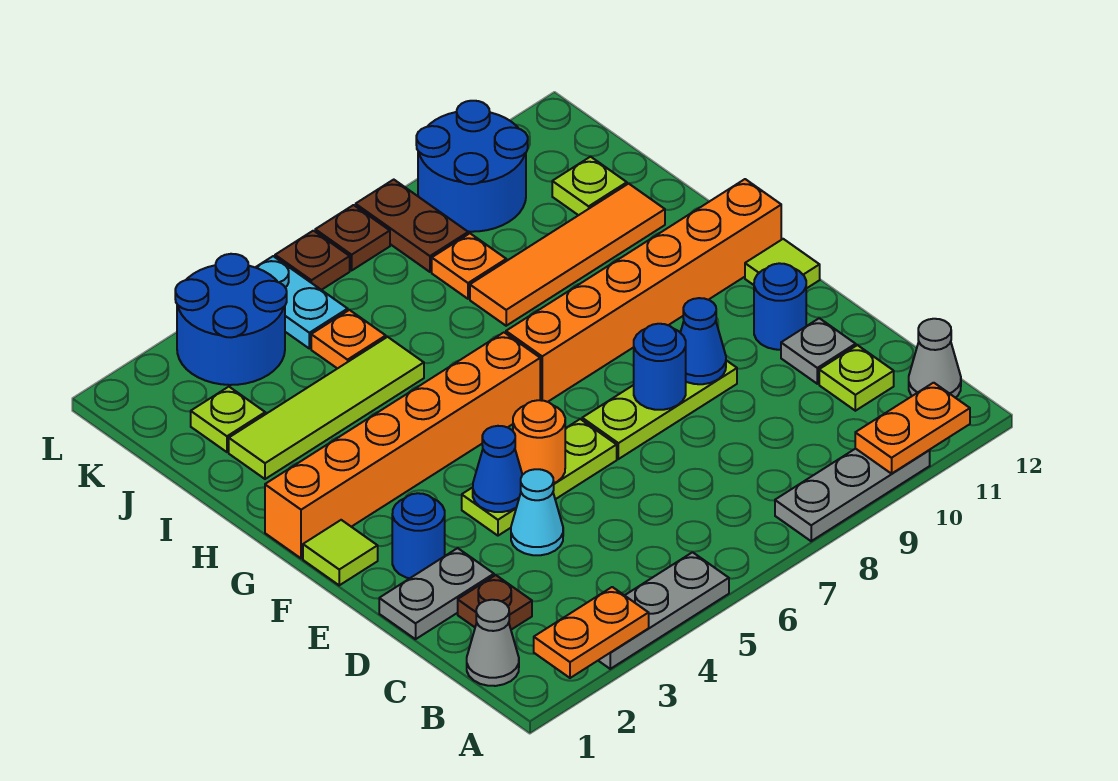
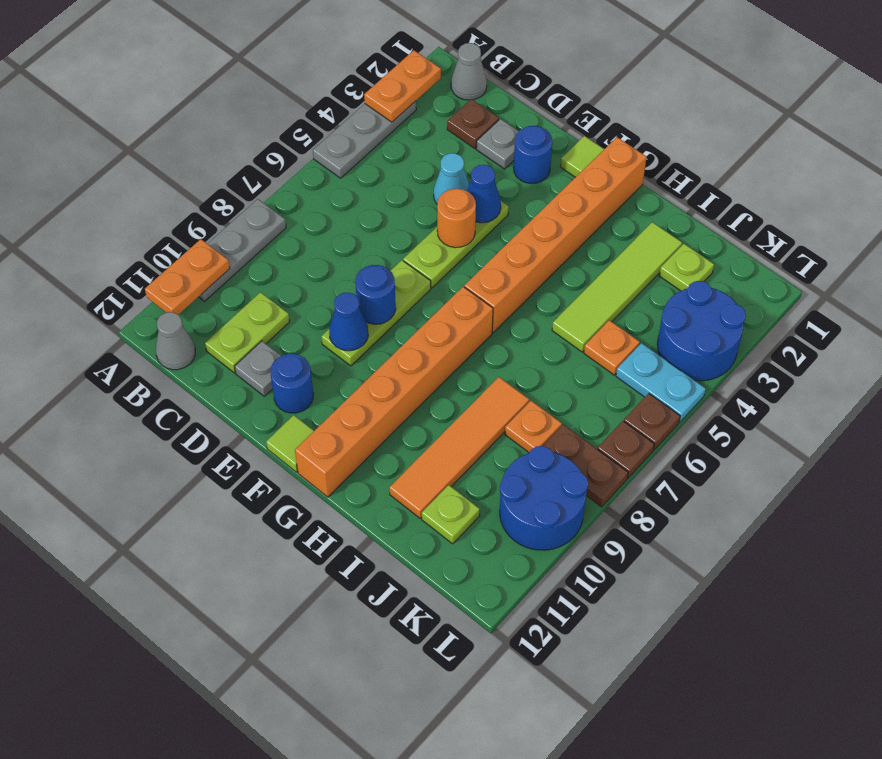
lime 1x1 plate [819,345,894,411] -> lime 1x2 plate [205,292,290,373]
grey 1x2 plate [379,548,494,639] -> grey 1x1 plate [477,119,519,169]

